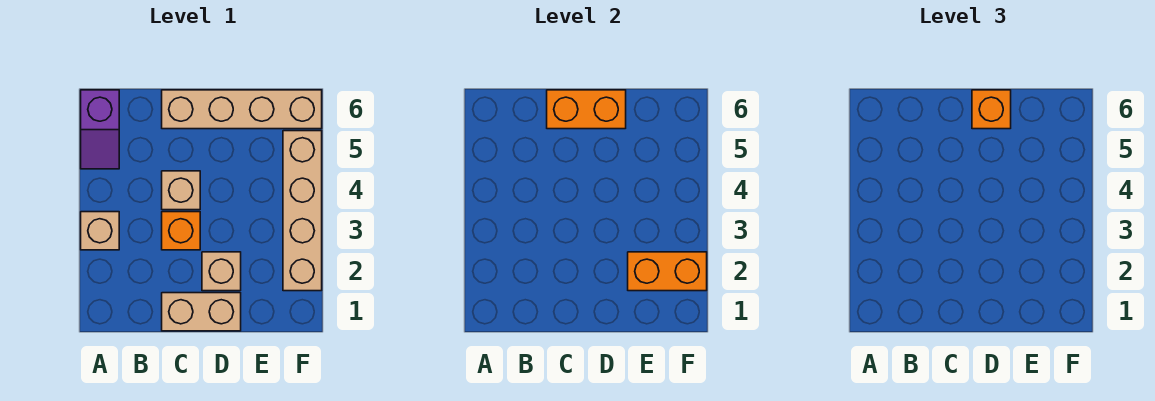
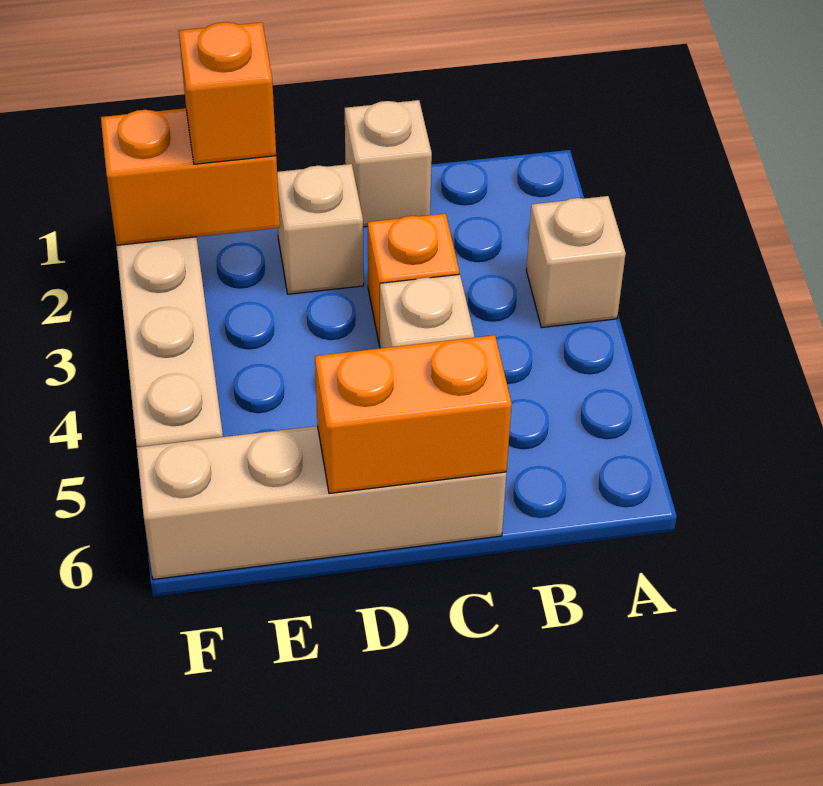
purple 1x2 slope [81,90,119,169] -> none
tan 1x2 brick [162,293,241,331] -> tan 1x1 brick [345,100,432,227]
orange 1x1 brick [972,90,1011,129] -> orange 1x1 brick moved to [179,22,276,164]

